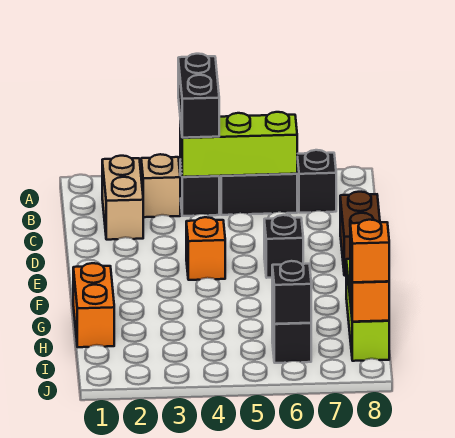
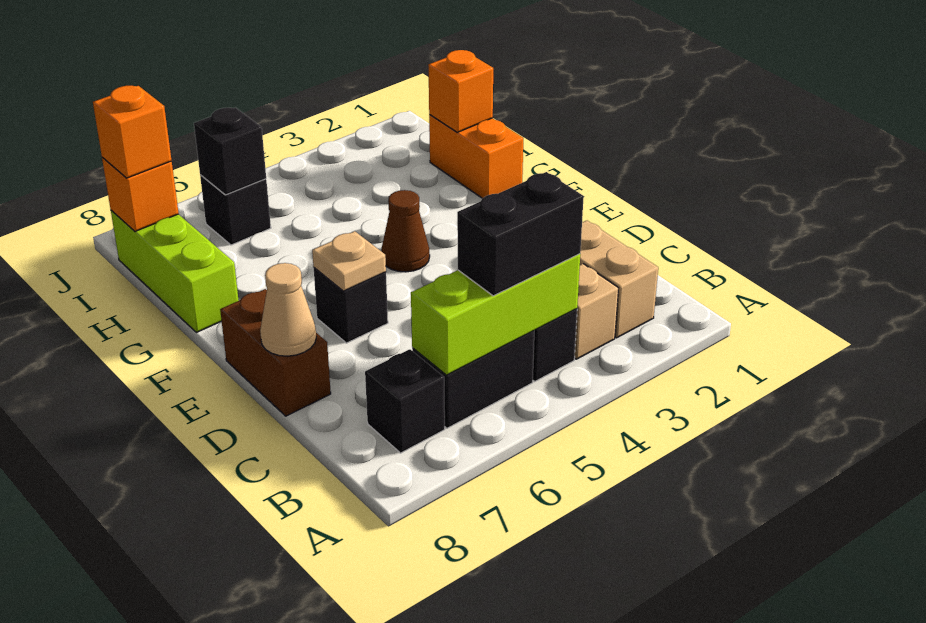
black 1x2 brick [178,54,219,138] -> black 1x2 brick turned to [457,172,584,296]
none -> tan 1x1 cone [260,263,316,356]
orange 1x1 brick [186,217,225,280] -> orange 1x1 brick moved to [428,50,493,132]
none -> tan 1x1 plate [312,231,386,291]
none -> brown 1x1 cone [381,190,430,272]

